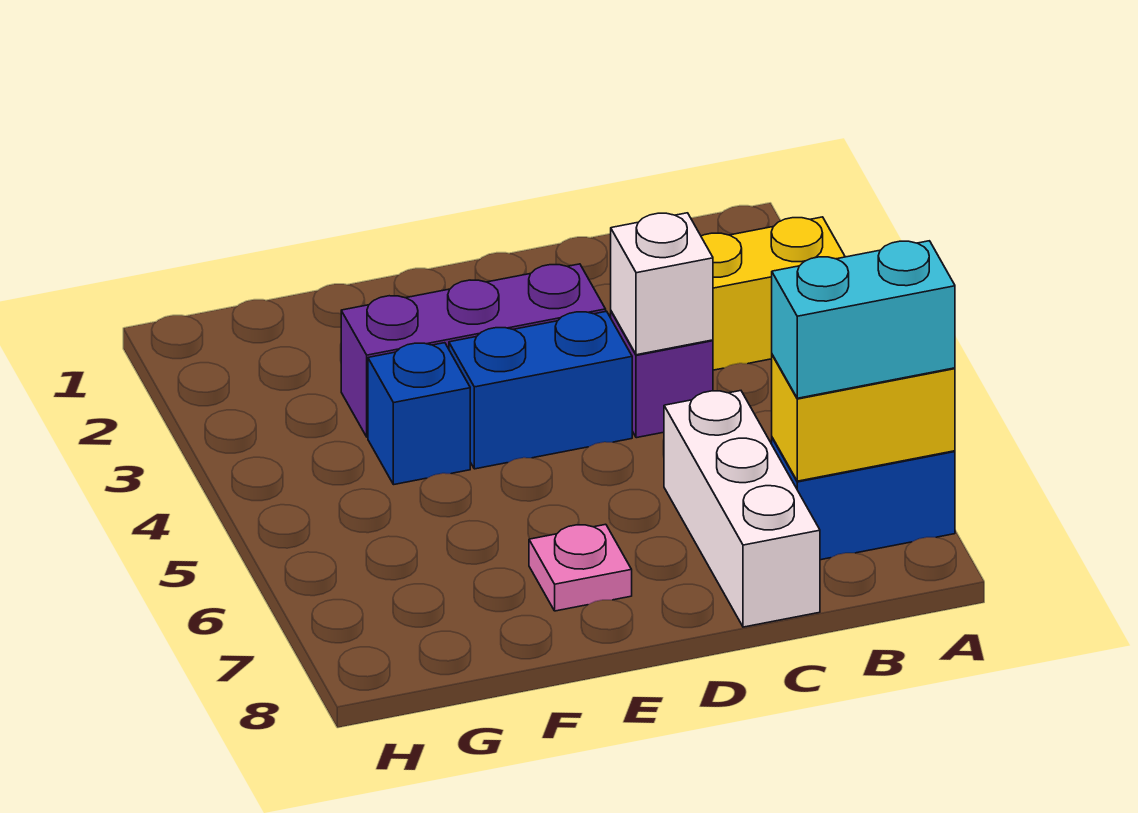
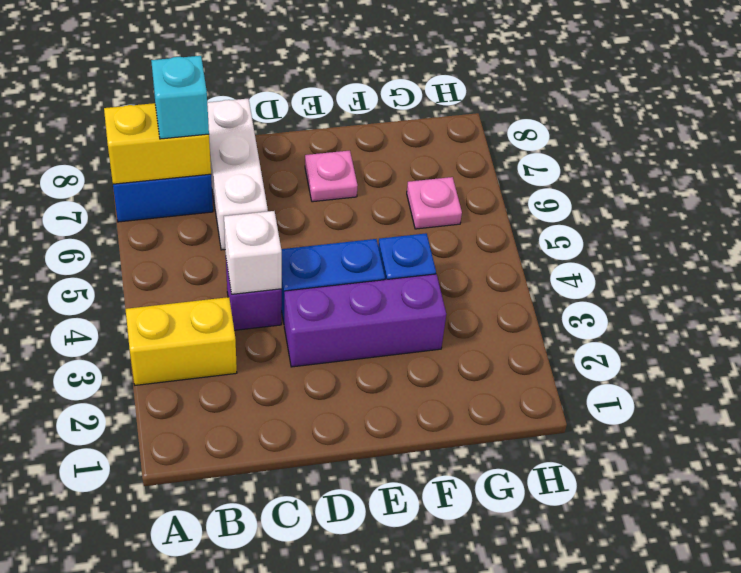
cyan 1x2 brick [772,241,955,398] -> cyan 1x1 brick [151,56,209,139]
none -> pink 1x1 plate [407,177,462,229]

